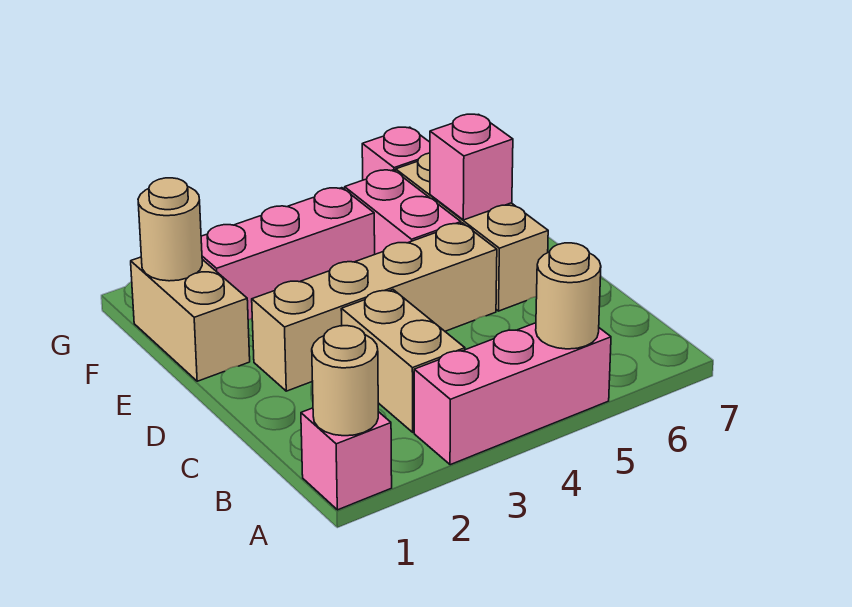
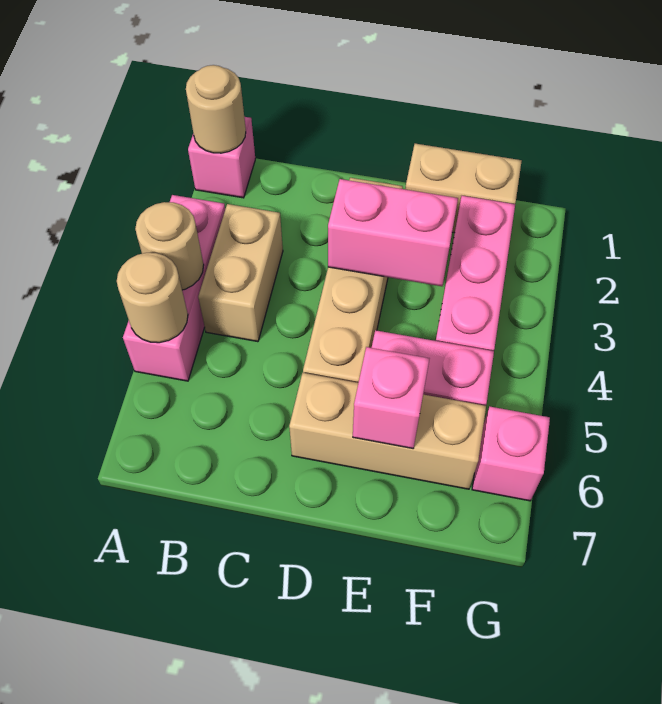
tan 1x2 brick [341,290,465,432] -> tan 1x2 brick turned to [198,204,283,342]
none -> pink 1x2 brick [328,179,458,286]
tan 1x1 round brick [138,178,202,281] -> tan 1x1 round brick moved to [135,202,204,290]

